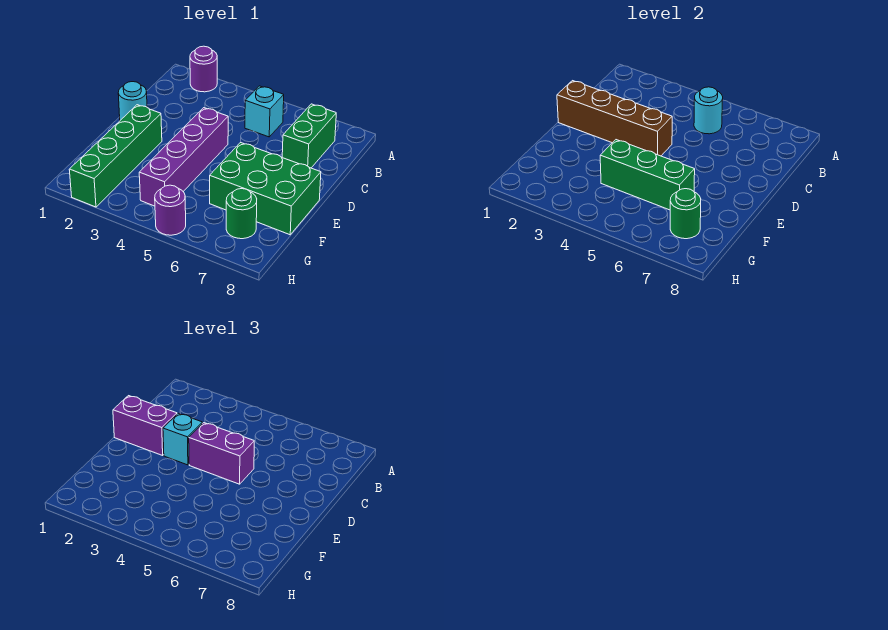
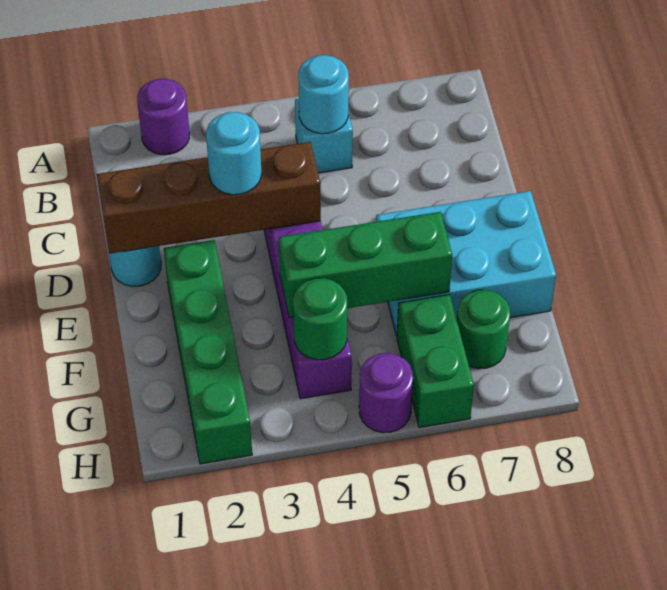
green 1x2 brick [282,104,336,168] -> green 1x2 brick moved to [397,295,474,428]
purple 1x2 brick [113,396,177,455] -> none
cyan 1x1 brick [163,413,202,465] -> cyan 1x1 round brick [206,112,261,195]
purple 1x2 brick [189,423,254,484] -> none
green 2x3 brick [210,143,321,235] -> cyan 2x3 brick [376,191,556,336]
green 1x1 round brick [670,189,701,239] -> green 1x1 round brick moved to [293,278,347,360]

